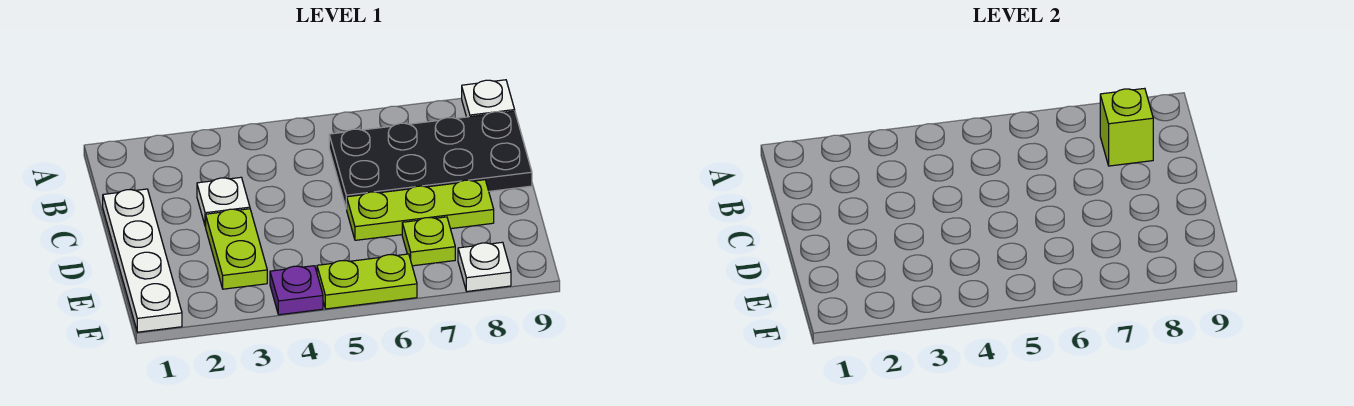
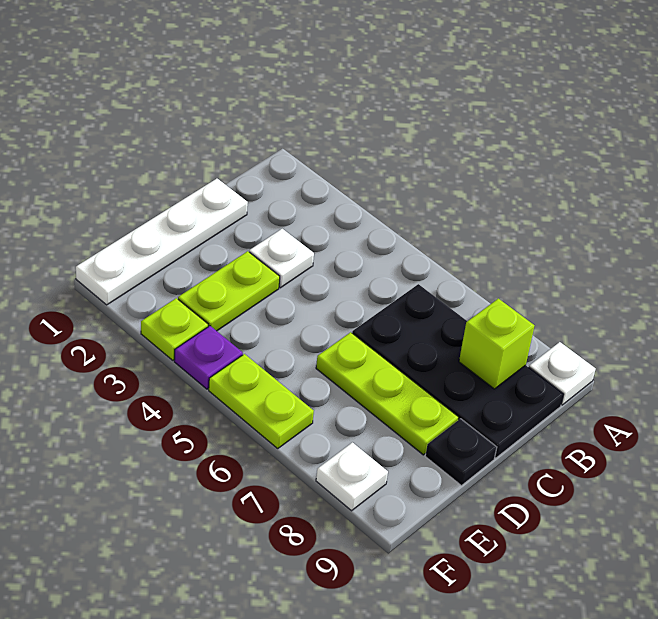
none -> black 1x1 plate [425,419,497,485]
lime 1x1 plate [402,217,455,266] -> lime 1x1 plate moved to [141,298,208,361]

